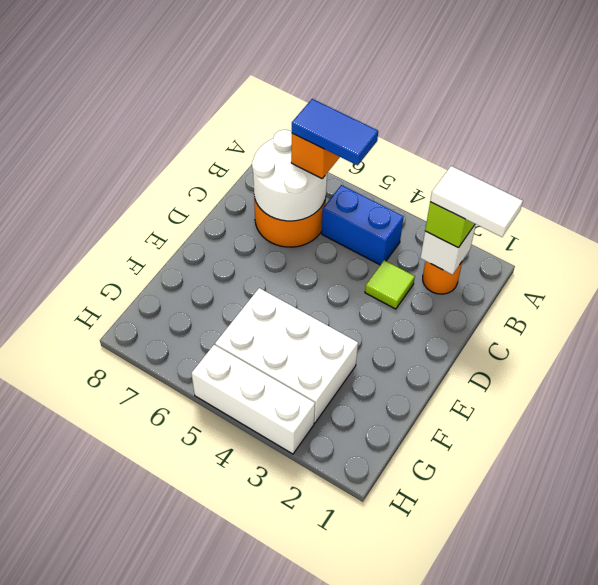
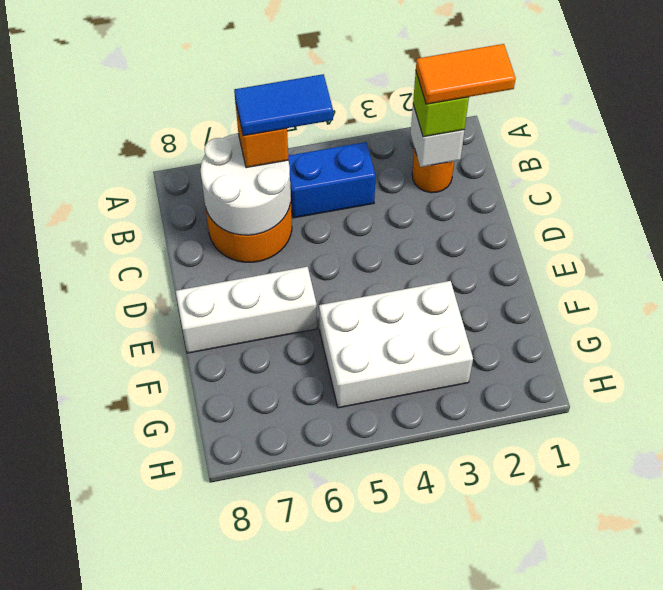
white 1x2 tile [430,166,523,237] -> orange 1x2 tile [416,44,516,104]
lime 1x1 tile [365,260,415,309] -> none
white 1x3 brick [191,345,315,454] -> white 1x3 brick moved to [176,267,317,353]

